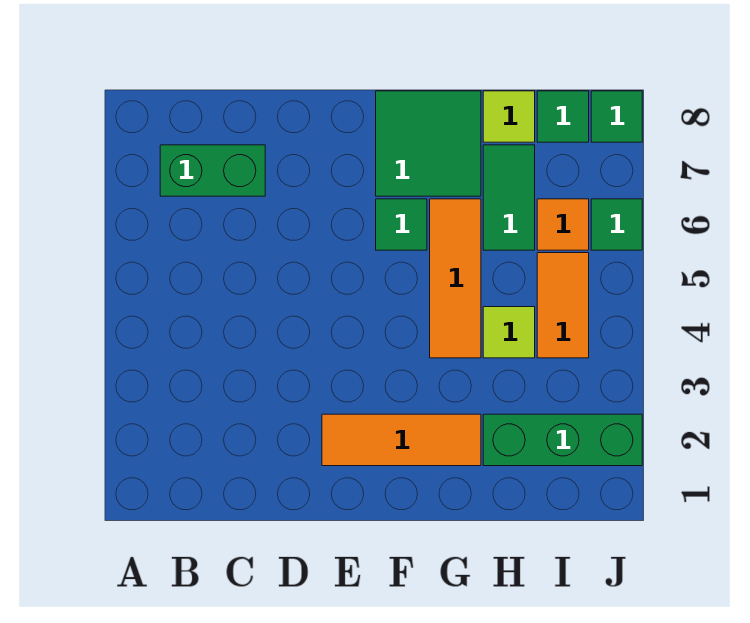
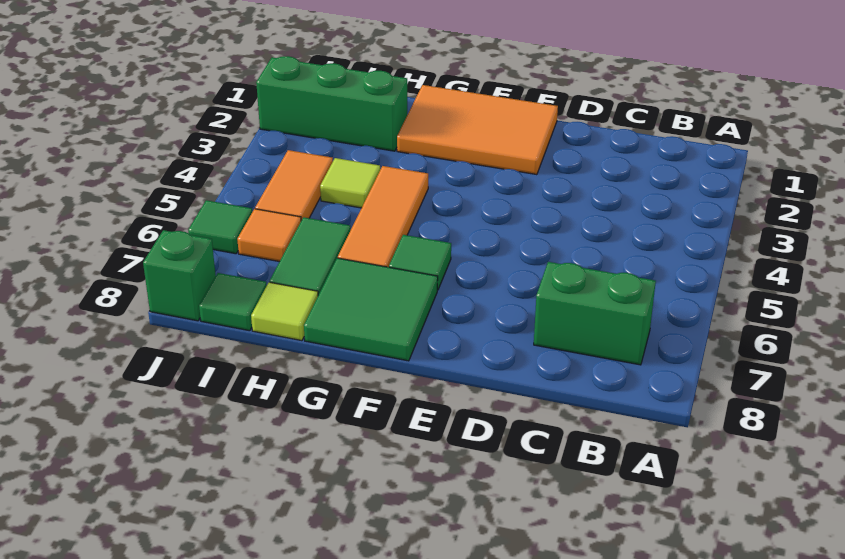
orange 1x3 tile [322,414,481,466] -> orange 2x3 tile [397,85,558,175]
green 1x1 tile [591,91,642,142] -> green 1x1 brick [143,230,216,321]

